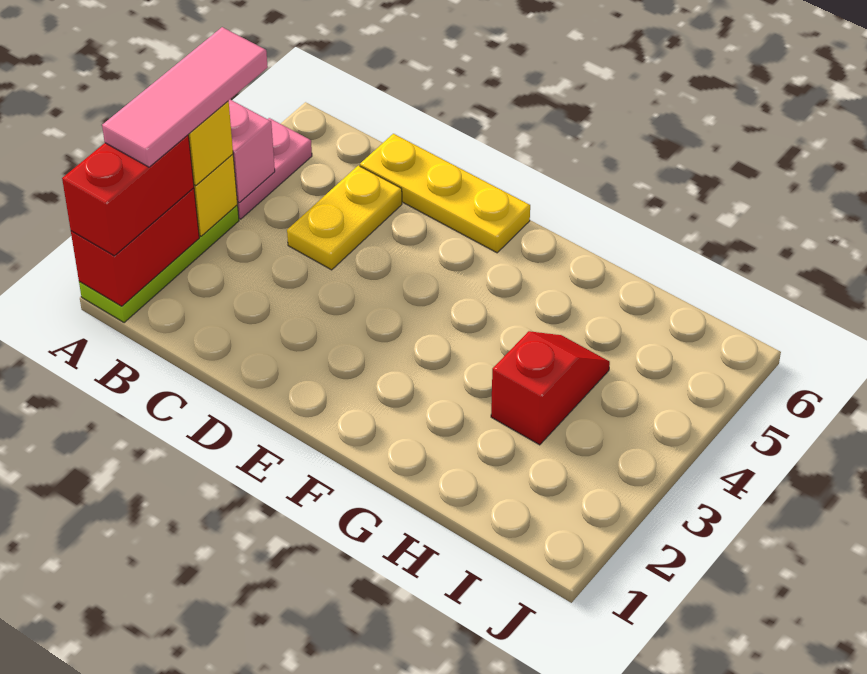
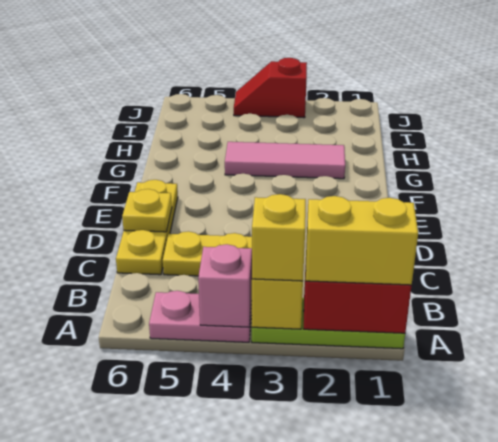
red 1x2 brick [62,135,194,256] -> yellow 1x2 brick [306,196,418,285]
pink 1x3 tile [102,27,268,167] -> pink 1x3 tile moved to [225,142,345,179]
none -> yellow 1x1 plate [122,189,172,232]
red 1x2 slope [491,331,610,445] -> red 1x2 slope moved to [234,58,307,118]

